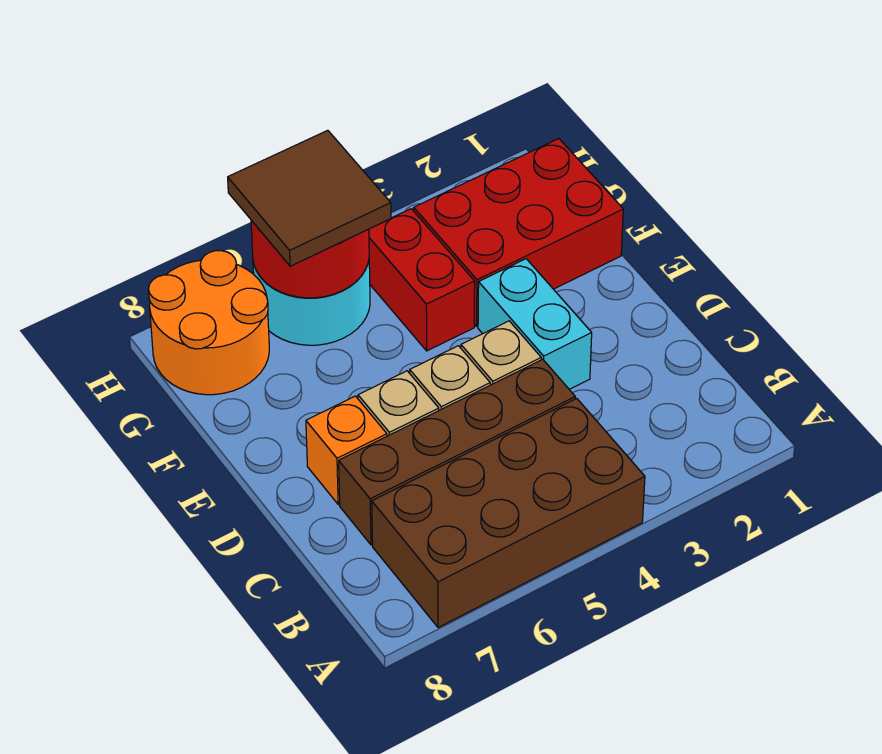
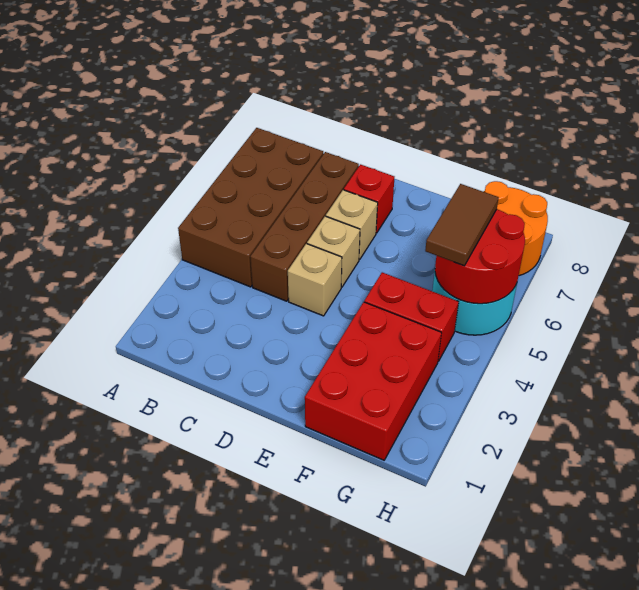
cyan 1x2 brick [478,259,592,389] -> none
orange 1x1 brick [306,396,387,504] -> red 1x1 brick [344,164,394,233]
brown 2x2 tile [228,130,391,266] -> brown 1x2 tile [425,184,499,266]

